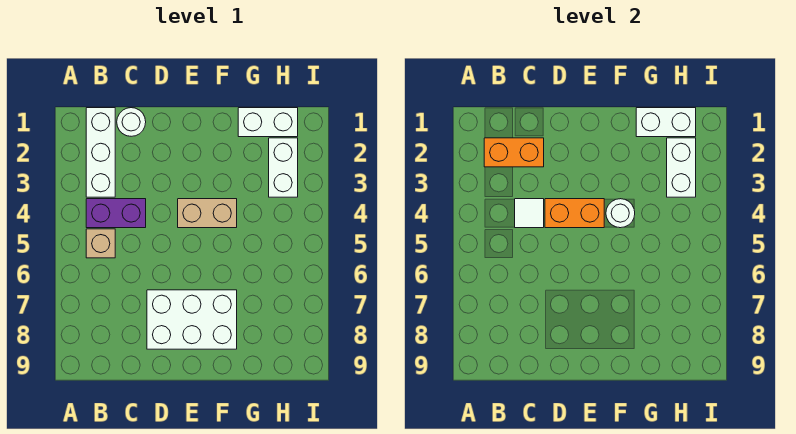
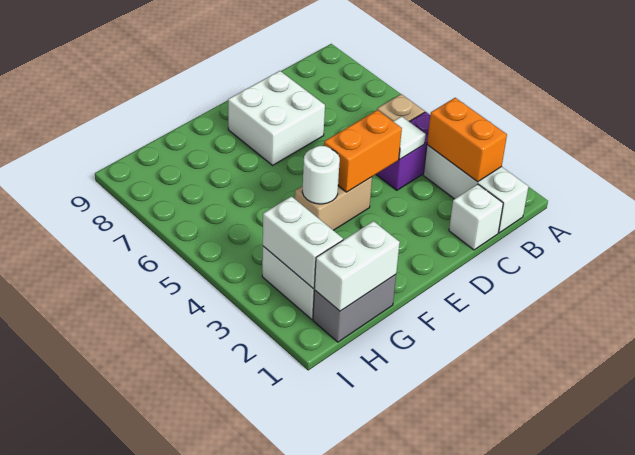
orange 1x2 brick [484,138,544,167] -> orange 1x2 brick turned to [427,98,507,182]
white 1x1 round brick [117,108,146,136] -> white 1x1 brick [449,184,503,250]
white 2x3 brick [147,290,237,349] -> white 2x2 brick [228,71,325,165]
white 1x2 brick [238,108,298,137] -> grey 1x2 brick [313,275,396,342]

